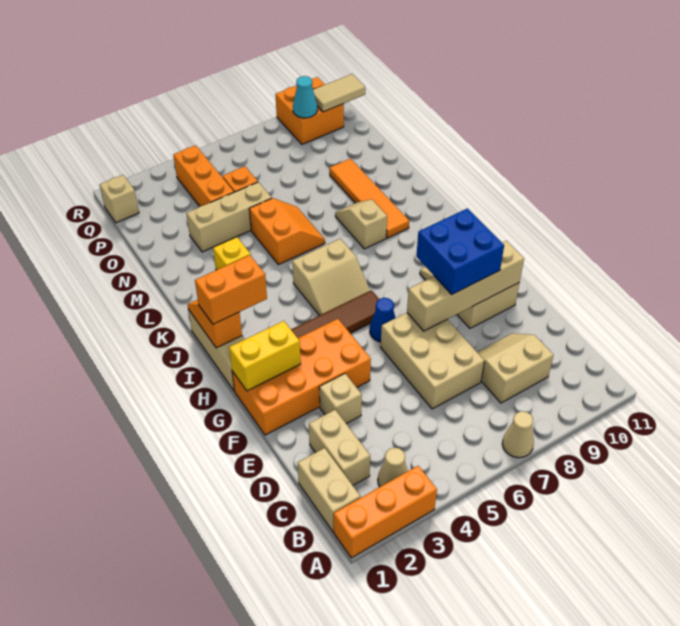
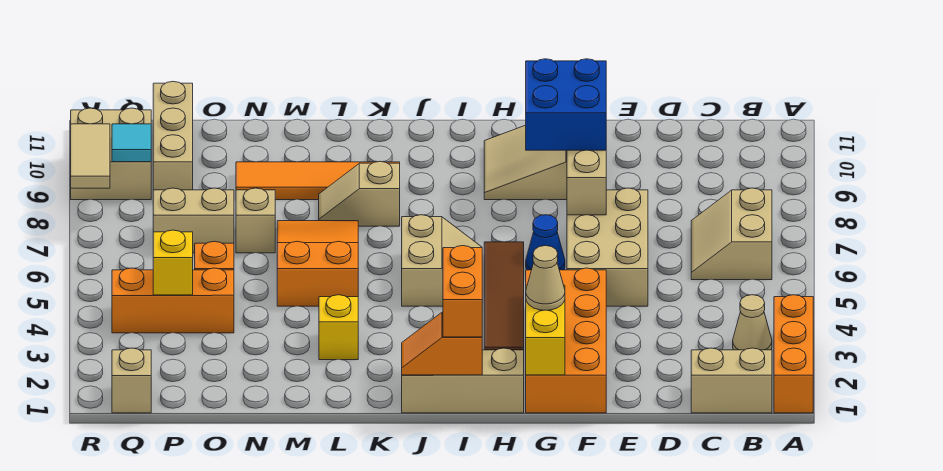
tan 1x1 cone [502,411,534,458] -> tan 1x1 cone moved to [526,246,565,310]
tan 1x2 brick [309,410,370,485] -> tan 1x2 brick moved to [153,188,234,253]
tan 2x2 slope [477,333,554,403] -> tan 2x2 slope moved to [691,188,772,280]
tan 2x3 brick [381,313,484,409] -> tan 2x3 brick turned to [567,188,648,306]
tan 1x1 brick [319,374,362,424] -> tan 1x1 brick moved to [236,188,275,253]
orange 2x2 slope [249,198,325,265] -> orange 2x3 slope [277,221,358,306]
tan 1x3 brick [186,182,272,252] -> tan 1x3 brick moved to [153,82,193,190]
none -> yellow 1x1 brick [153,230,193,295]
orange 2x2 brick [275,77,344,144] -> tan 2x2 brick [71,108,151,200]
cyan 1x1 cone [293,76,317,118] -> cyan 1x1 tile [112,124,151,162]
tan 1x2 tile [313,74,365,112] -> tan 1x2 tile moved to [71,124,110,188]

